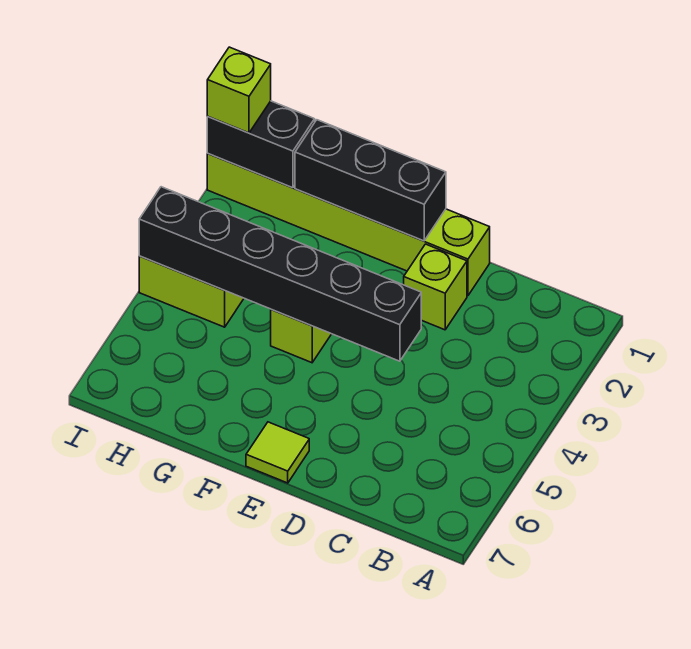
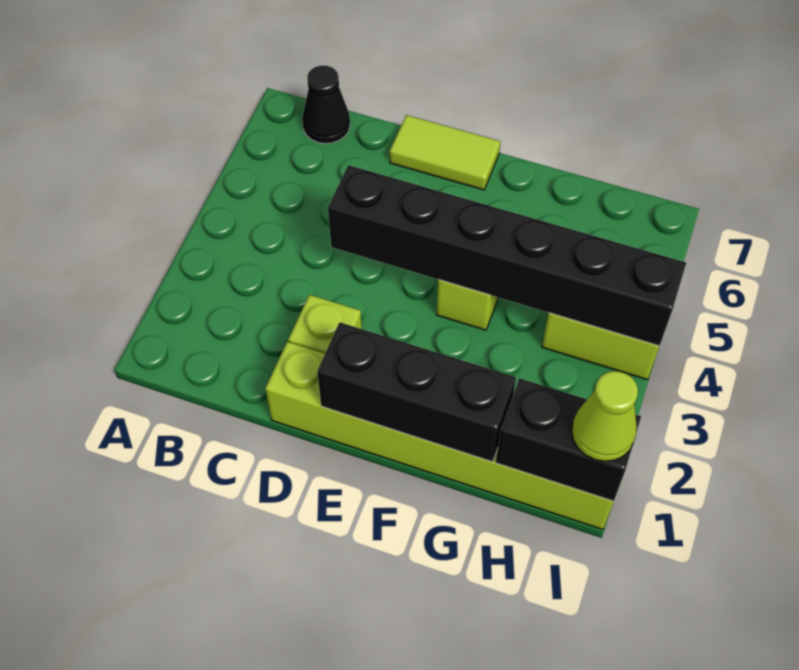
none -> black 1x1 cone [302,66,350,144]
lime 1x1 tile [246,422,309,483] -> lime 1x2 tile [390,115,500,190]
lime 1x1 brick [207,47,271,133] -> lime 1x1 cone [572,371,638,461]

